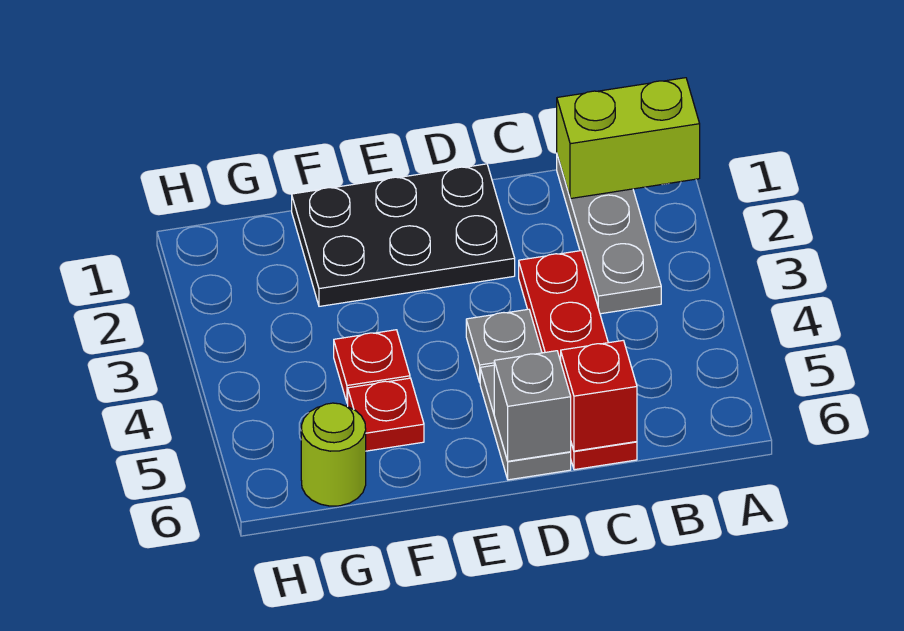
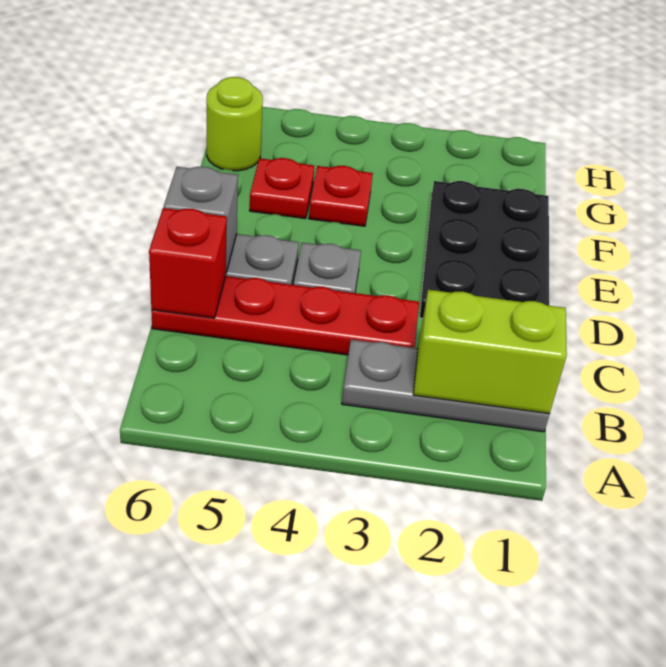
lime 1x2 brick [557,78,700,199] -> lime 1x2 brick turned to [413,290,567,414]

